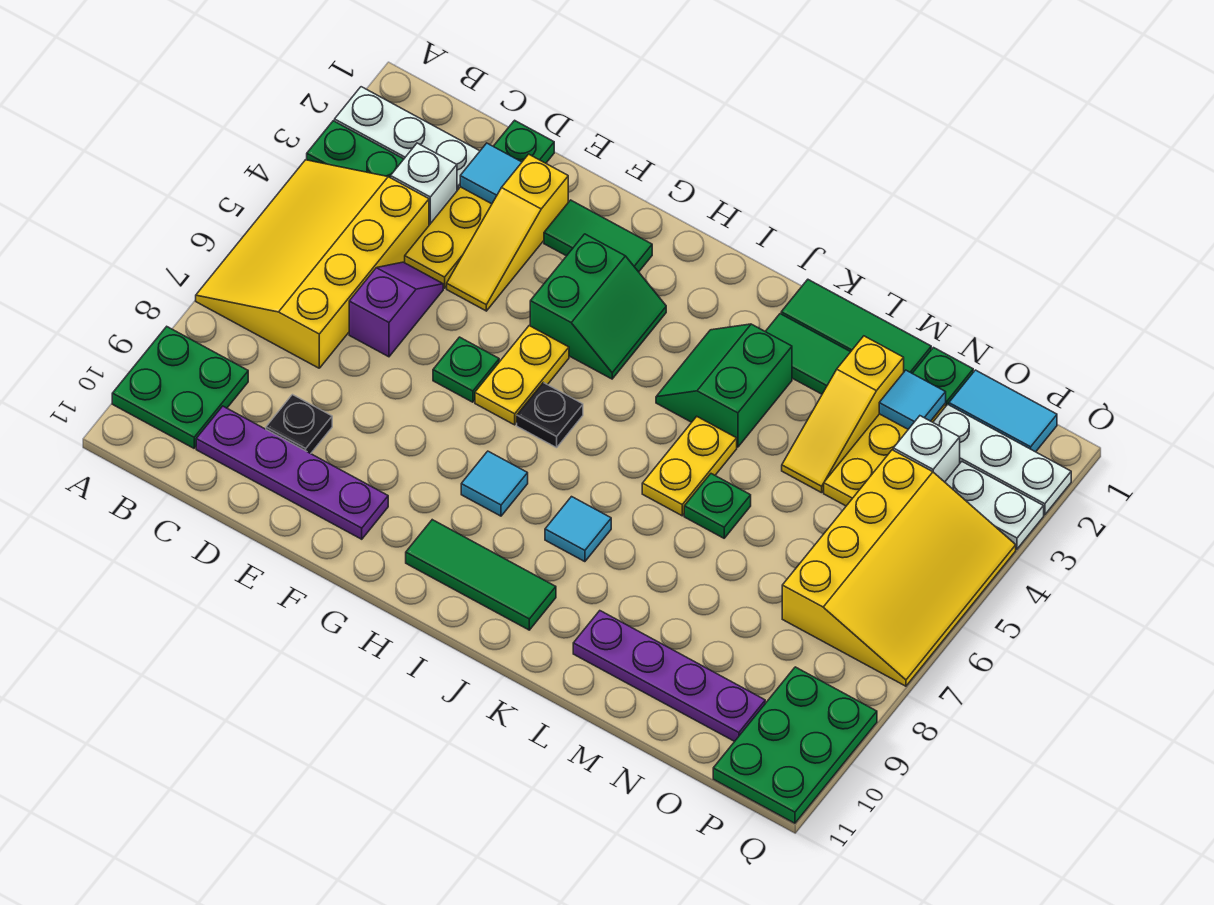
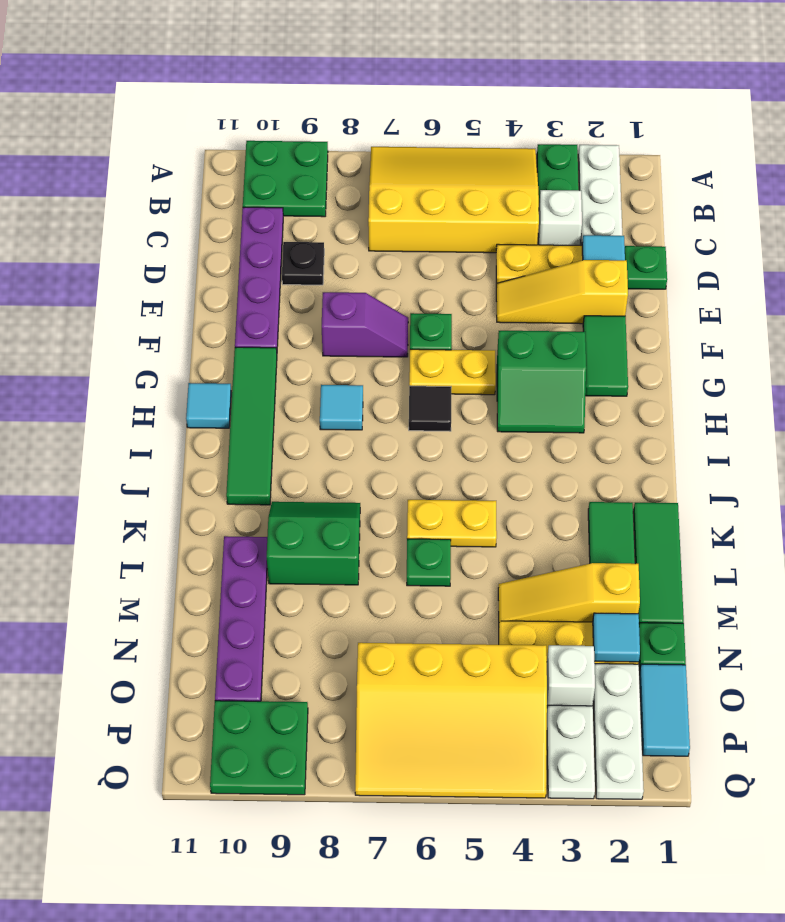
purple 1x2 slope [349,262,443,357] -> purple 1x2 slope moved to [322,292,408,357]
black 1x1 plate [517,383,583,448] -> black 1x1 tile [409,386,451,431]
green 1x3 tile [406,520,556,630] -> green 1x4 tile [226,347,277,505]
green 2x2 slope [656,324,792,447] -> green 2x2 slope moved to [267,502,360,585]
cyan 1x1 tile [545,497,611,562] -> cyan 1x1 tile moved to [186,383,231,428]
green 2x3 plate [713,667,877,823] -> green 2x2 plate [210,701,308,795]

